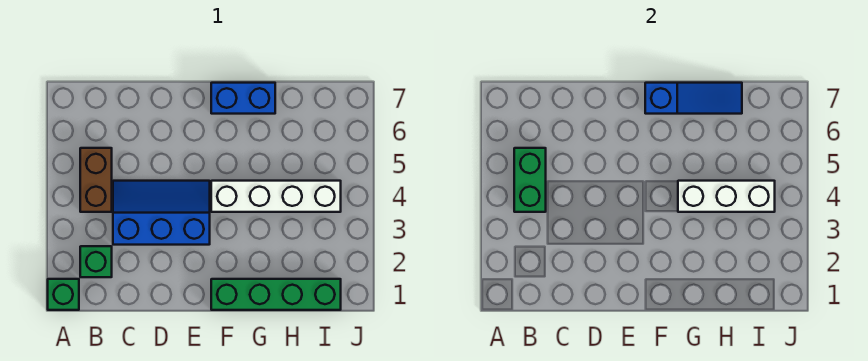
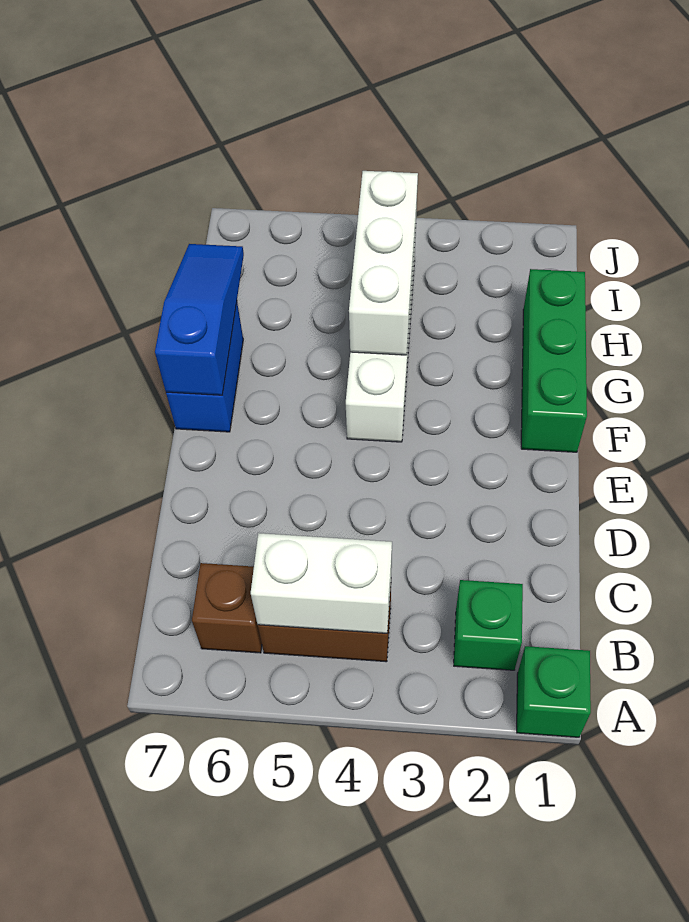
green 1x2 brick [514,148,546,212] -> white 1x2 brick [251,533,392,633]
none -> brown 1x1 brick [192,563,262,653]
blue 2x3 slope [113,181,210,245] -> none
green 1x4 brick [211,279,341,310] -> green 1x3 brick [521,269,587,452]

